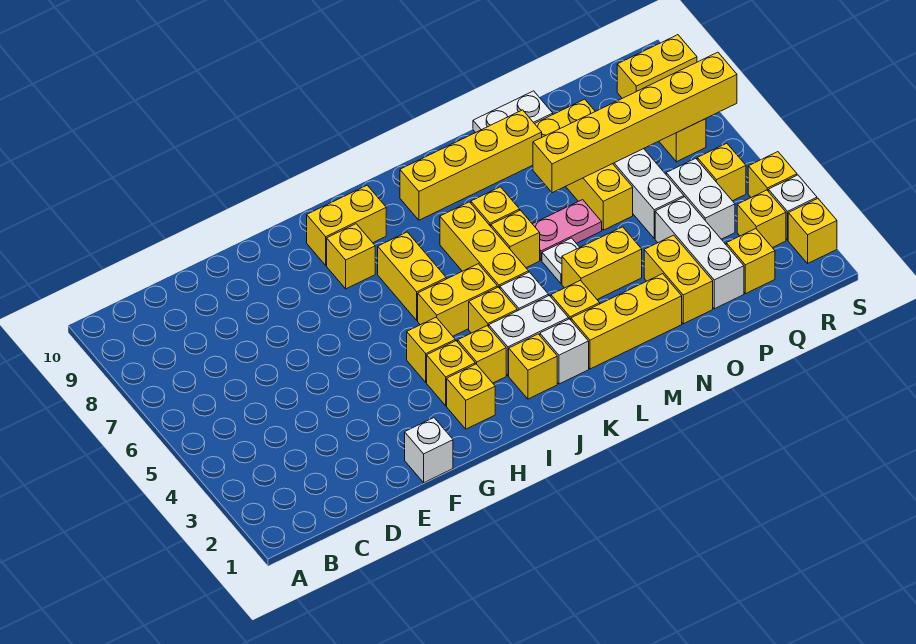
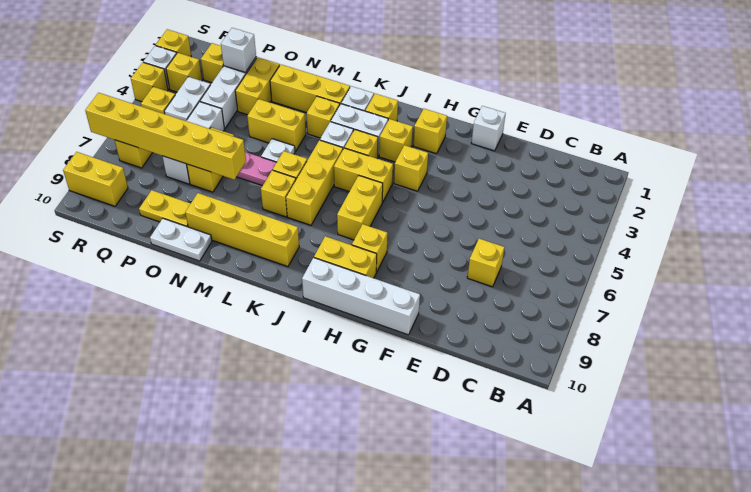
none -> white 1x4 brick [302,258,420,335]
yellow 1x1 brick [427,341,475,406] -> yellow 1x1 brick moved to [467,239,505,287]
none -> white 1x1 brick [221,28,256,73]

